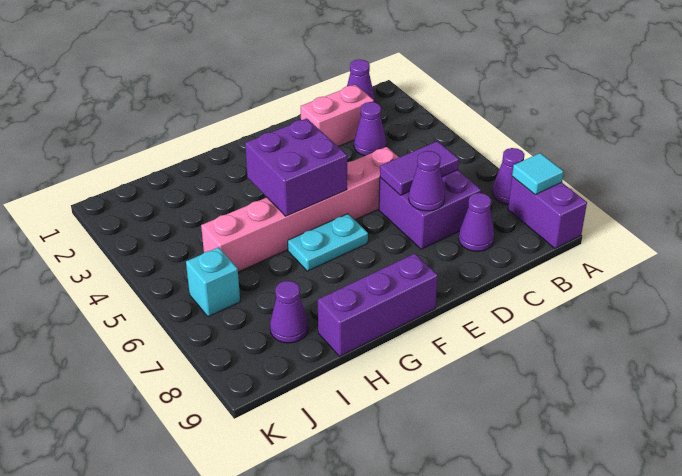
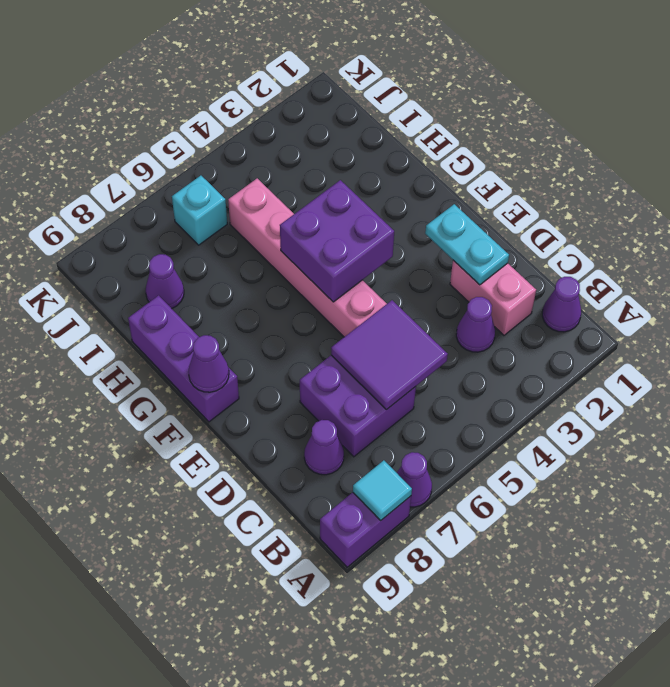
purple 1x2 tile [380,141,459,195] -> purple 2x2 tile [331,300,448,410]
purple 1x1 cone [409,151,445,211] -> purple 1x1 cone moved to [188,335,229,392]
cyan 1x2 plate [288,214,368,271] -> cyan 1x2 plate moved to [425,204,509,285]

